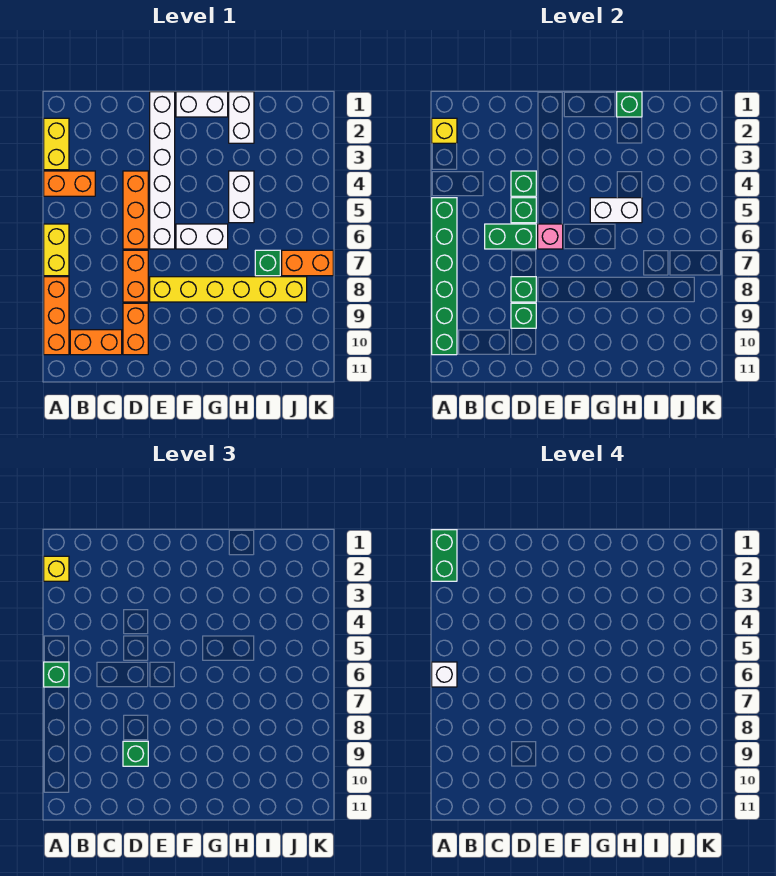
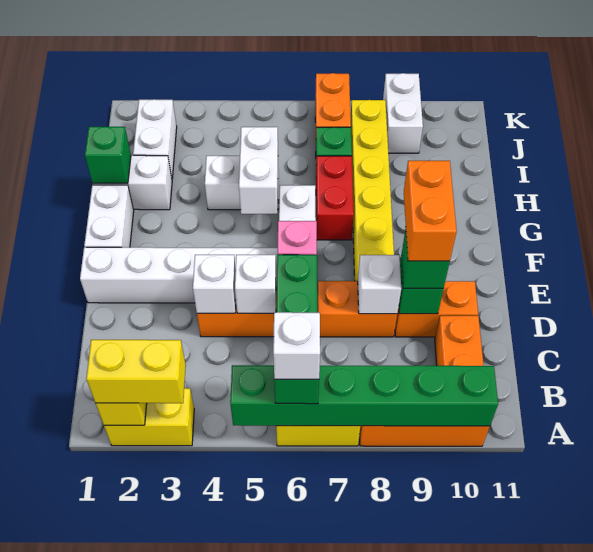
green 1x2 brick [432,530,457,581] -> none
yellow 1x1 brick [44,556,69,581] -> yellow 1x2 brick [86,340,186,403]
orange 1x2 brick [44,171,95,196] -> orange 1x2 brick moved to [404,161,457,261]
green 1x1 brick [511,171,536,196] -> white 1x1 brick [193,255,236,313]
green 1x1 brick [511,198,536,223] -> white 1x1 brick [235,255,276,313]
green 1x1 brick [511,277,536,302] -> white 1x1 brick [358,255,401,314]
none -> red 1x2 brick [316,156,354,240]
none -> white 1x2 brick [133,99,177,178]
none -> white 1x2 brick [383,73,423,153]

